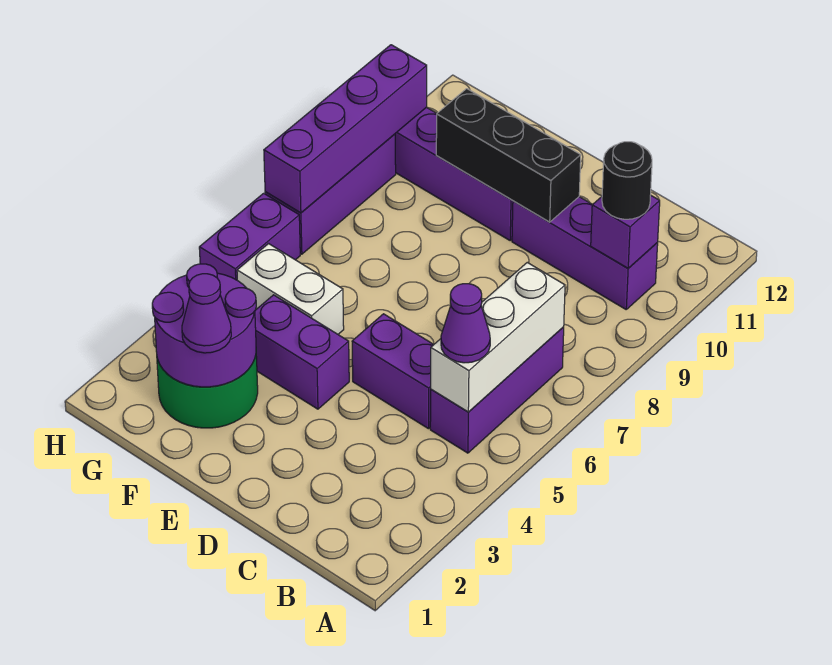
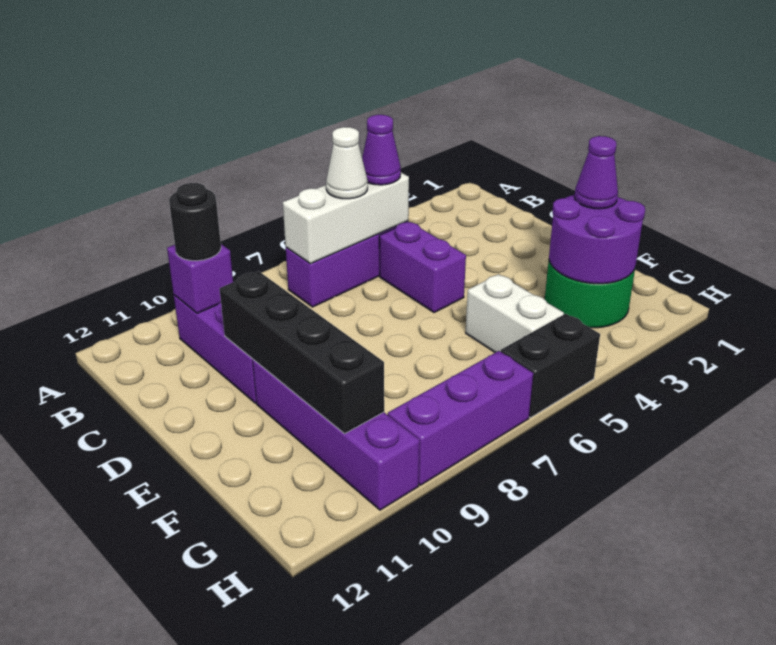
none -> white 1x1 cone [326,127,368,199]
black 1x3 brick [436,89,581,222] -> black 1x4 brick [220,271,384,434]
purple 1x2 brick [255,295,349,409] -> none
purple 1x2 brick [199,193,300,280] -> black 1x2 brick [500,314,600,418]
purple 1x4 brick [264,45,427,213] -> none

